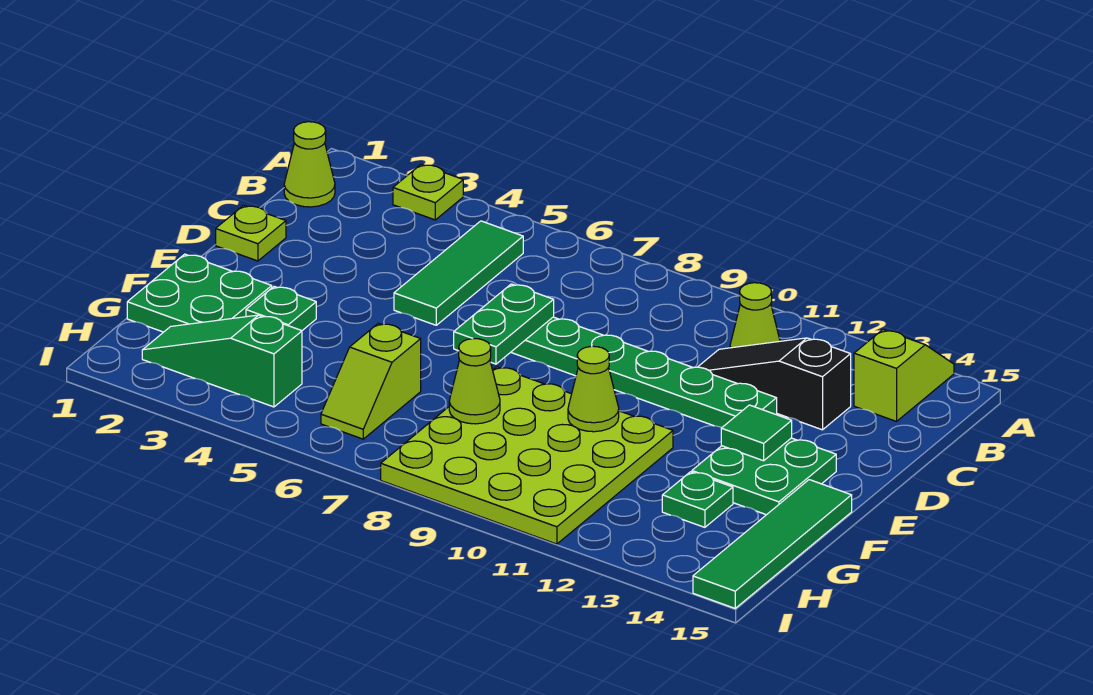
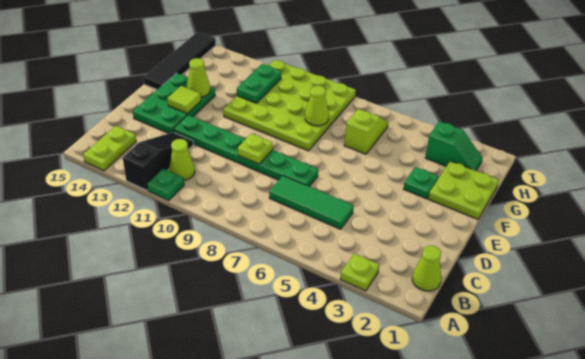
lime 1x2 slope [854,330,954,421] -> lime 1x2 plate [83,126,136,171]
green 1x3 tile [394,221,523,325] -> green 1x3 tile turned to [269,176,354,229]
black 1x3 slope [698,338,851,430] -> black 1x3 slope turned to [123,132,193,190]
lime 1x1 plate [216,205,286,261] -> lime 1x1 plate moved to [238,134,273,164]
green 1x2 plate [454,284,554,364] -> green 1x2 plate moved to [237,64,281,103]
green 2x2 plate [692,438,836,515] -> green 2x3 plate [133,73,215,133]
green 1x1 tile [721,405,792,461] -> lime 1x1 tile [167,86,201,114]
green 2x2 plate [127,254,272,332] -> lime 2x2 plate [428,161,499,219]
lime 1x1 cone [568,346,619,432] -> lime 1x1 cone moved to [187,58,210,97]
green 1x4 tile [693,480,852,608] -> black 1x4 tile [143,32,216,90]
green 1x1 plate [662,472,733,527] -> green 1x1 plate moved to [147,168,184,200]
green 1x3 slope [142,315,302,407] -> green 1x2 slope [425,121,482,171]

